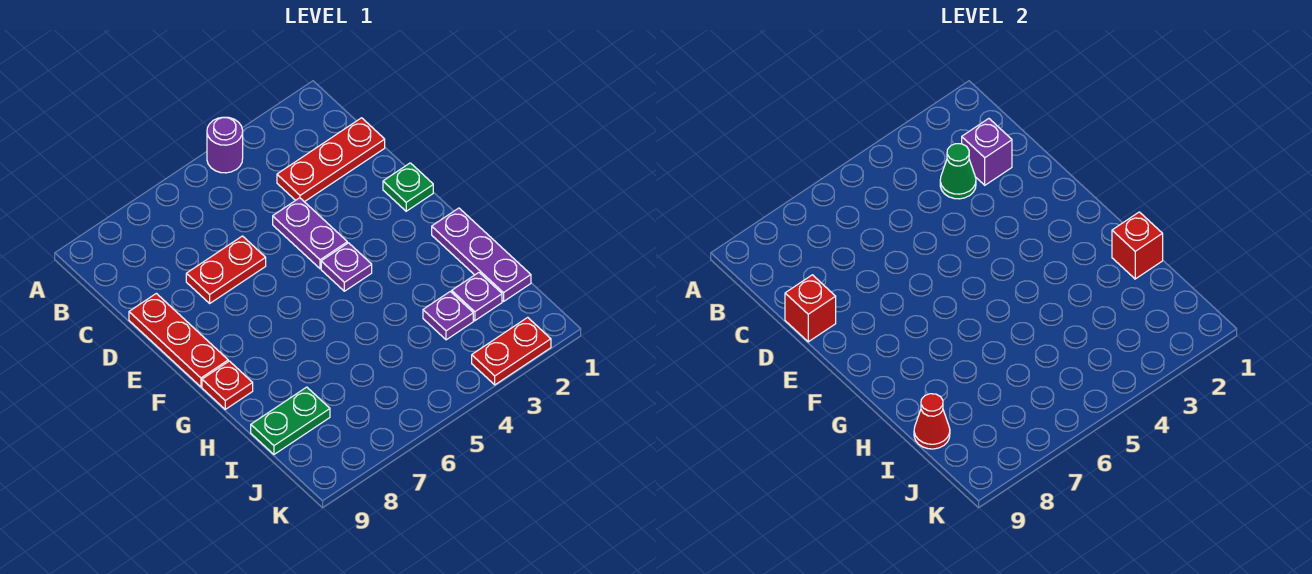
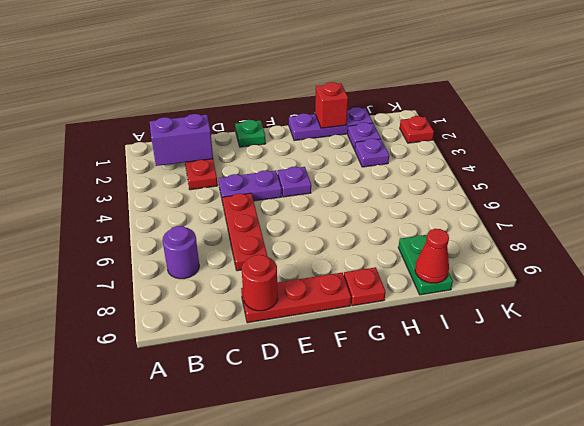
purple 1x1 round brick [207,117,243,173] -> purple 1x1 round brick moved to [162,226,199,279]
purple 1x1 brick [962,119,1012,185] -> purple 1x2 brick [150,114,213,166]
green 1x1 cone [940,144,976,199] -> none
red 1x2 plate [186,236,266,303] -> red 1x3 plate [222,193,268,271]
red 1x1 brick [785,275,836,342] -> red 1x1 round brick [242,255,278,311]
red 1x2 plate [472,317,551,385] -> red 1x1 plate [400,116,434,143]

